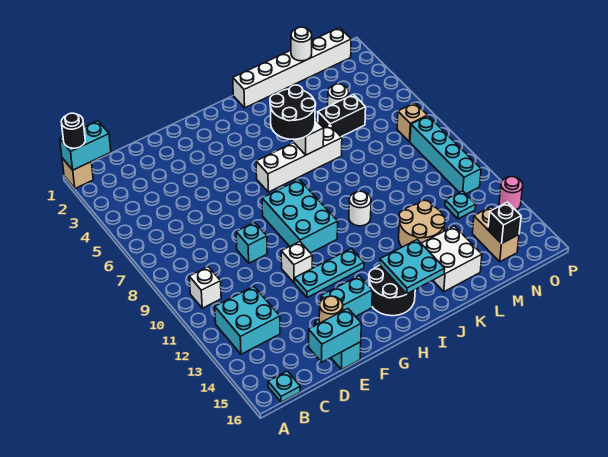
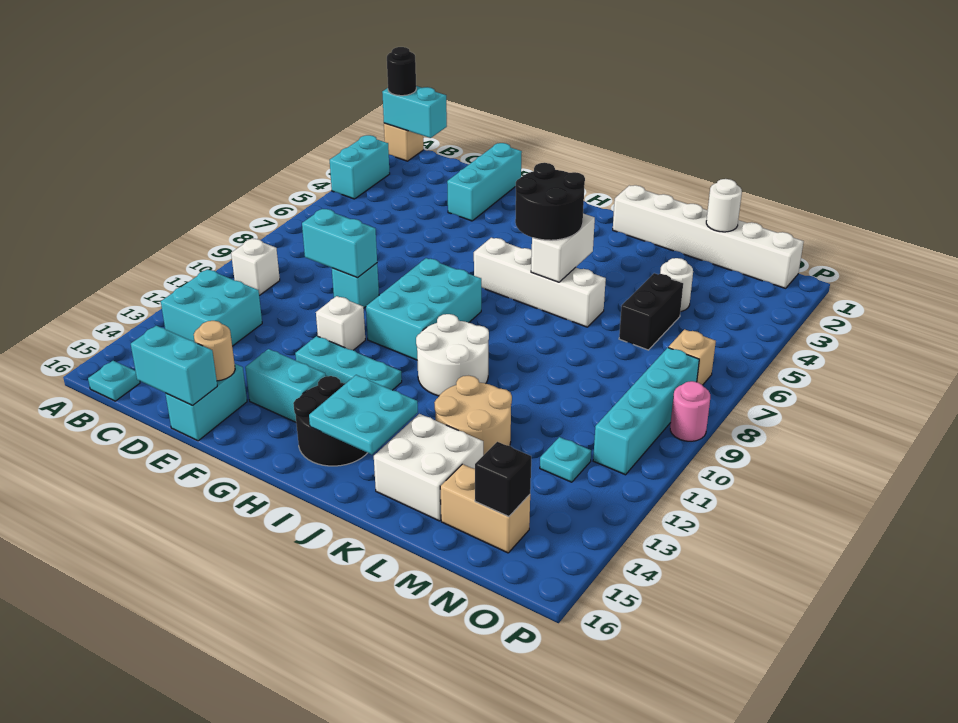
none -> cyan 1x2 brick [330,135,390,199]
none -> cyan 1x2 brick [302,209,377,278]
none -> cyan 1x3 brick [447,143,522,221]
white 1x1 round brick [349,191,371,226] -> white 2x2 round brick [416,314,489,396]
black 1x2 brick [318,94,366,137] -> black 1x2 brick turned to [619,273,683,350]
tan 1x2 brick [472,207,519,262] -> tan 1x2 brick turned to [440,464,530,553]
pink 1x1 round brick [499,176,523,210] -> pink 1x1 round brick moved to [670,381,710,441]

